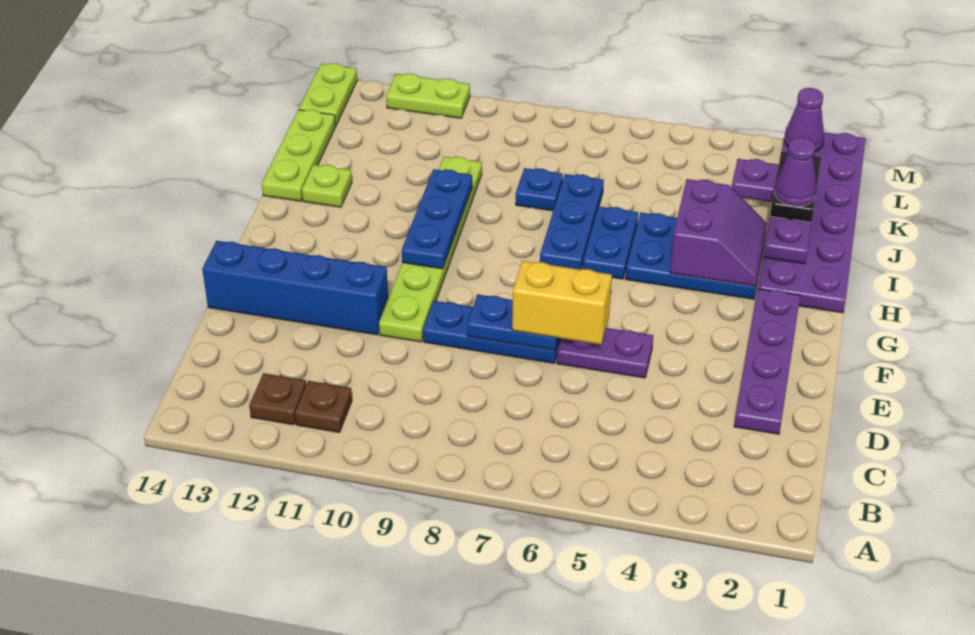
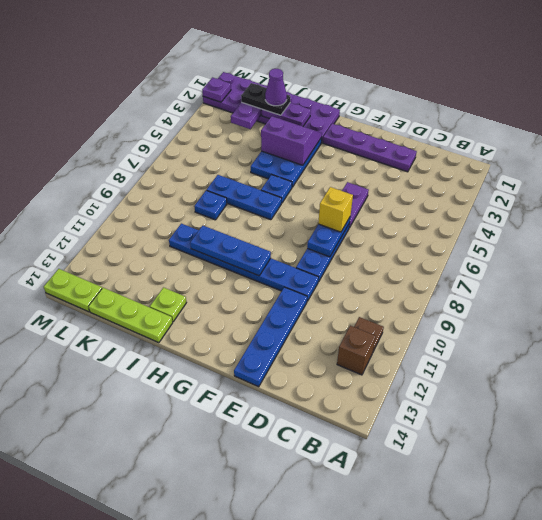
brown 1x1 plate [249,373,306,425] -> brown 1x1 brick [337,326,376,375]
yellow 1x2 brick [512,261,612,345] -> yellow 1x1 brick [318,187,353,232]
lime 1x6 plate [379,157,482,342] -> blue 1x6 plate [169,224,319,301]
blue 1x4 brick [202,241,388,335] -> blue 1x4 plate [234,287,307,387]
blue 1x2 plate [583,206,638,279] -> blue 1x1 plate [261,175,292,203]
purple 1x1 cone [784,88,824,152] -> purple 1x1 plate [202,78,231,102]
lime 1x2 plate [386,73,470,118] -> none

